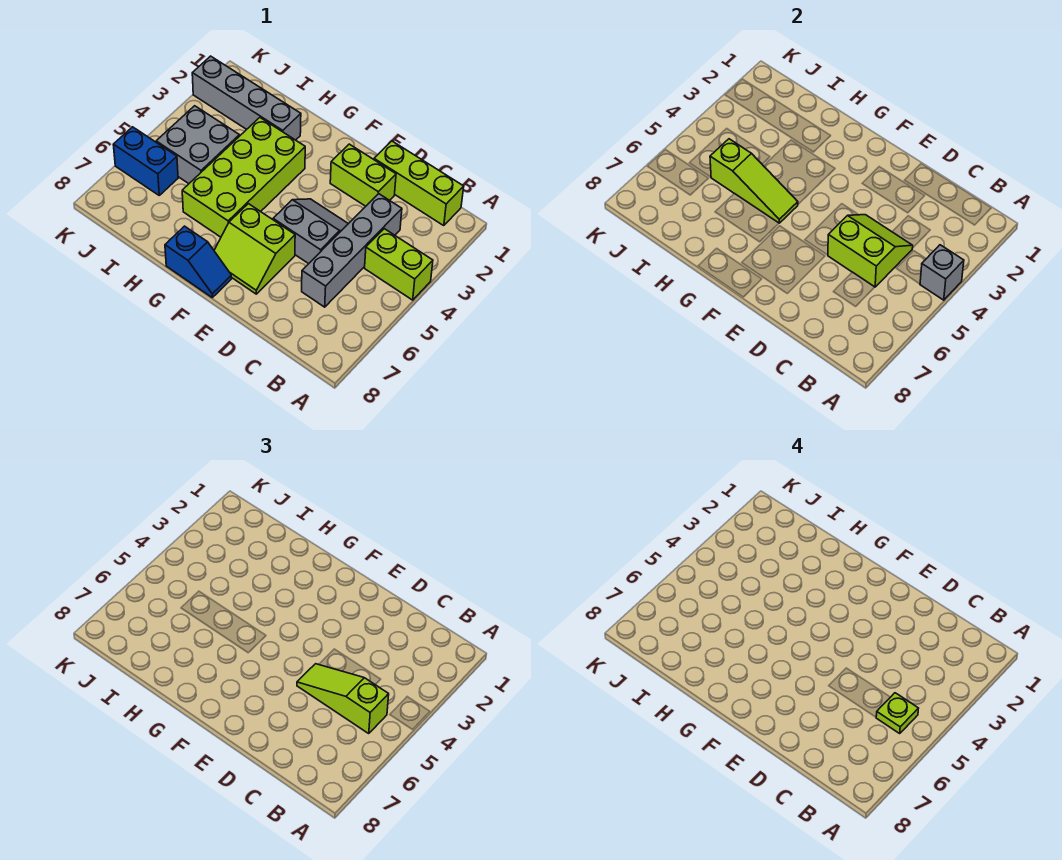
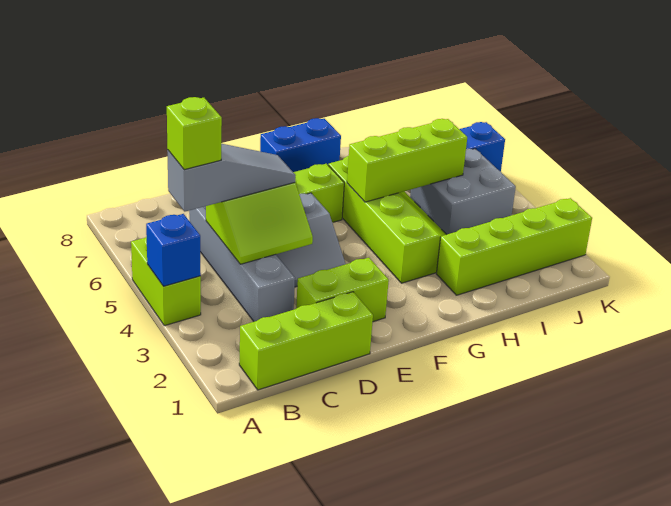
lime 1x2 brick [365,229,433,300] -> lime 1x2 brick turned to [131,237,201,326]
grey 1x1 brick [920,245,964,300] -> blue 1x1 brick [146,214,201,286]
lime 1x3 slope [297,664,389,733] -> grey 1x3 slope [167,144,296,211]
lime 1x1 plate [876,693,919,733] -> lime 1x1 brick [167,97,222,170]
blue 1x2 slope [165,226,232,297] -> blue 1x2 brick [260,118,341,172]
lime 2x4 brick [182,118,305,237] -> lime 2x4 slope [328,156,447,283]
lime 1x3 slope [710,139,798,223] -> lime 1x3 brick [347,119,467,202]
grey 1x4 brick [192,56,301,140] -> lime 1x4 brick [436,198,592,295]

